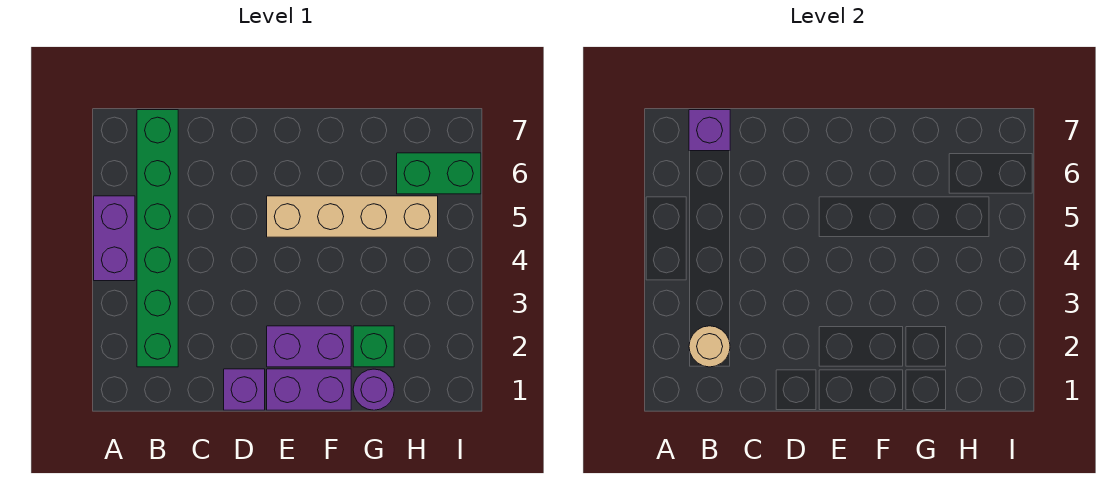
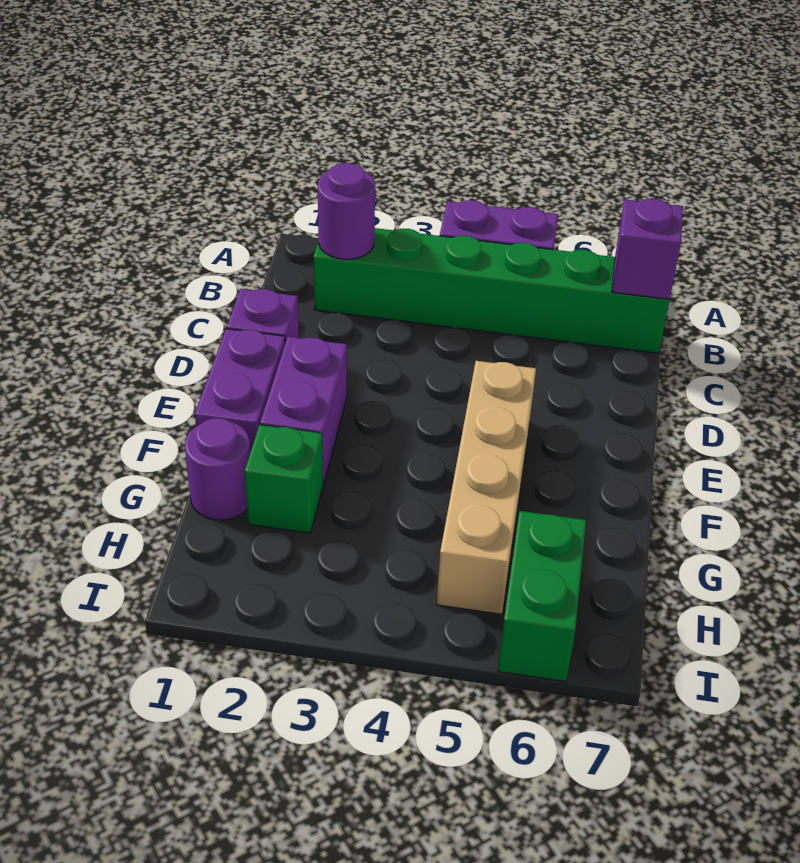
tan 1x1 round brick [689,326,730,367] -> purple 1x1 round brick [318,163,375,259]

